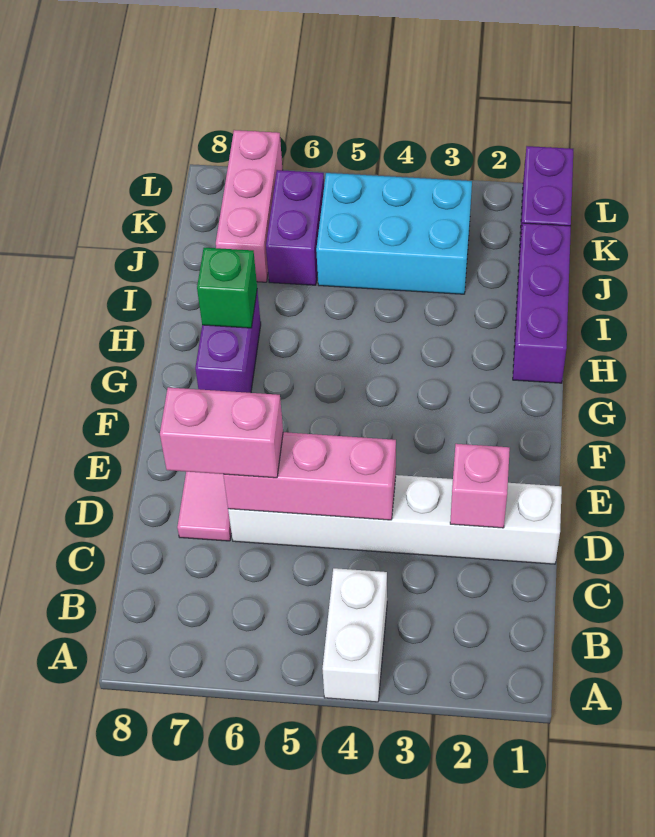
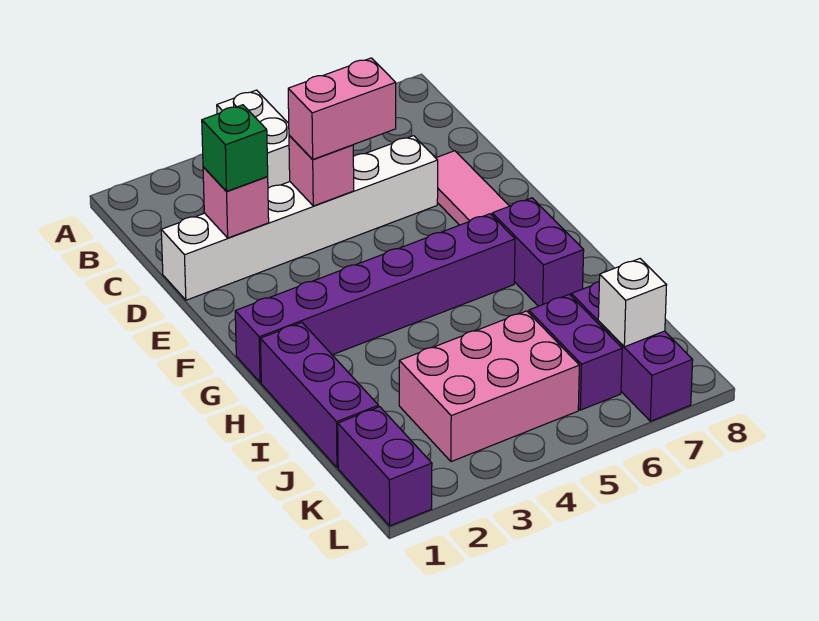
pink 1x3 brick [223,432,396,520] -> pink 1x1 brick [289,135,354,206]
pink 1x2 brick [160,387,283,478] -> pink 1x2 brick moved to [288,58,396,159]
none -> purple 1x6 brick [235,214,515,382]
green 1x1 brick [197,248,257,328] -> green 1x1 brick moved to [202,105,268,191]
cyan 2x3 brick [316,173,472,294] -> pink 2x3 brick [399,311,579,462]
pink 1x3 brick [216,130,282,282] -> purple 1x3 brick [571,282,693,421]
none -> white 1x1 brick [598,259,667,347]

